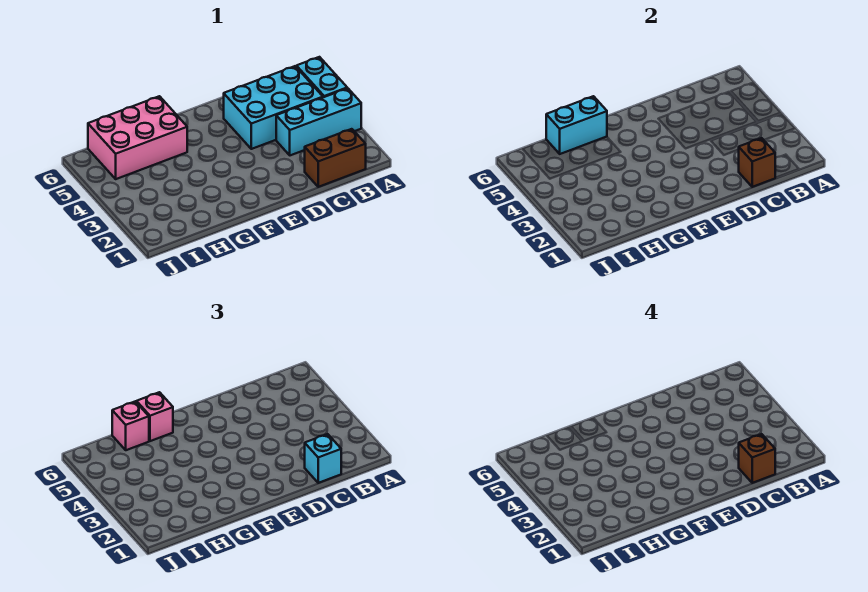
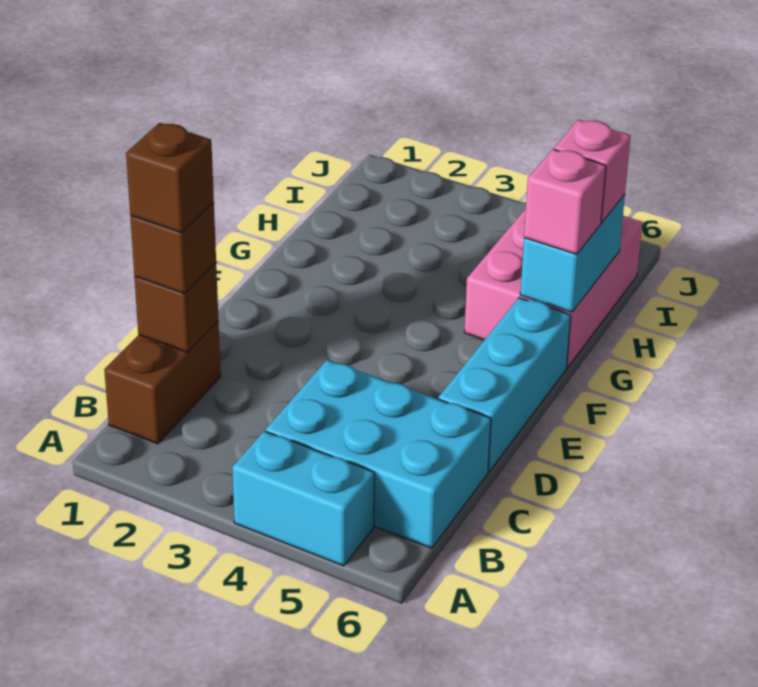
cyan 1x3 brick [276,88,361,155] -> cyan 1x3 brick moved to [438,298,571,472]
cyan 2x3 brick [224,66,323,149] -> cyan 2x3 brick turned to [266,360,491,548]
cyan 1x1 brick [305,434,341,483] -> brown 1x1 brick [130,202,216,294]

